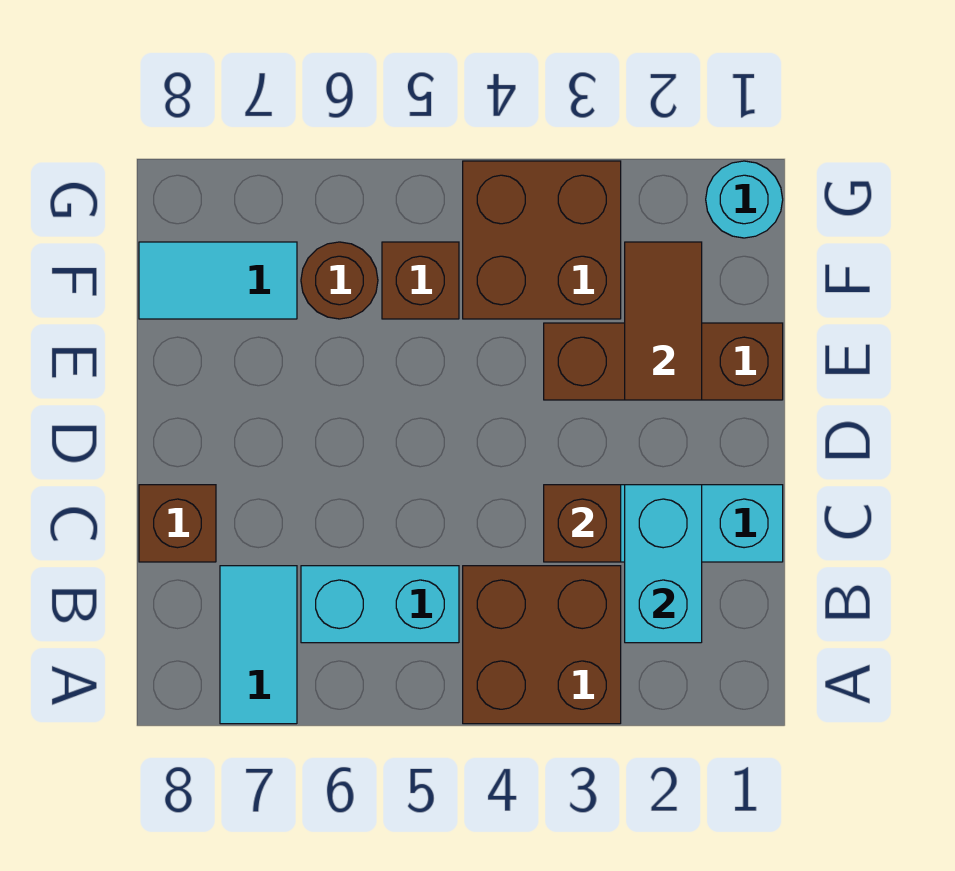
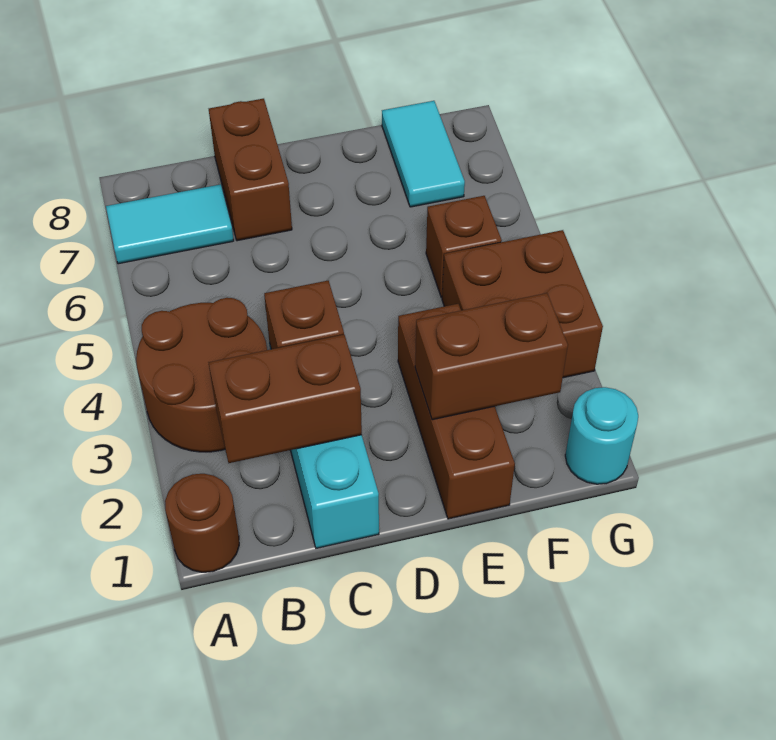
brown 2x2 brick [463,566,621,724] -> brown 2x2 round brick [136,298,267,452]
cyan 1x2 brick [625,485,702,643] -> brown 1x2 brick [209,335,362,463]
cyan 1x2 brick [301,566,459,643] -> none
brown 1x1 brick [139,485,216,562] -> brown 1x2 brick [209,99,292,241]
brown 1x2 tile [625,242,702,400] -> brown 1x2 brick [415,293,568,420]
brown 1x1 round brick [301,242,378,319] -> brown 1x1 round brick moved to [165,474,239,572]

